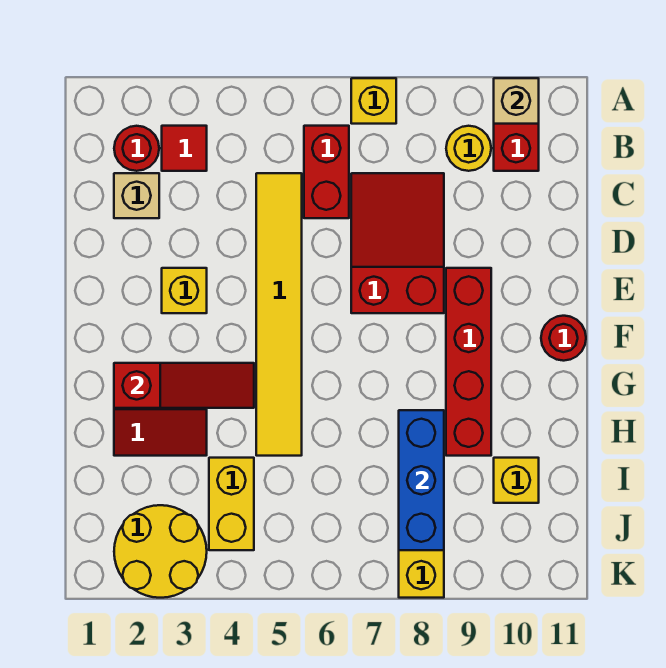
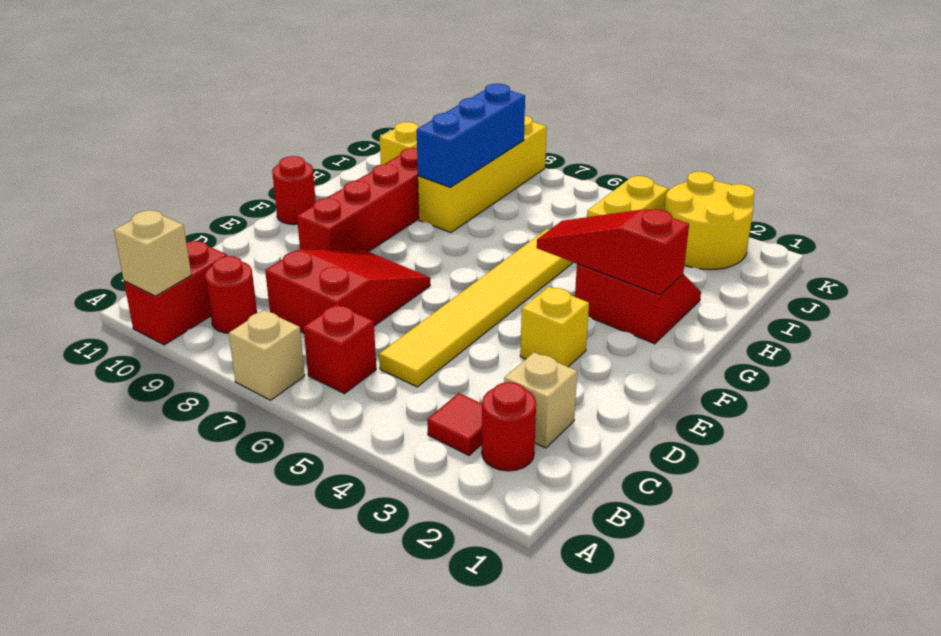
yellow 1x1 brick [351,78,396,124] -> tan 1x1 brick [229,310,305,400]
red 1x2 brick [304,126,349,218] -> red 1x1 brick [303,304,376,394]
yellow 1x1 round brick [446,126,491,171] -> red 1x1 round brick [205,256,257,333]
red 2x3 slope [351,173,444,313] -> red 2x3 slope turned to [265,249,430,333]

